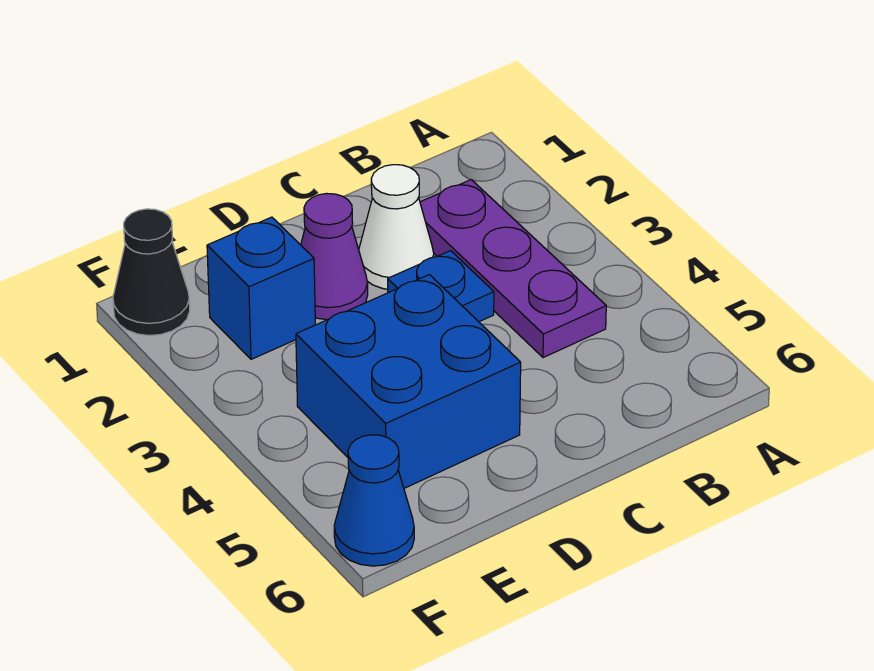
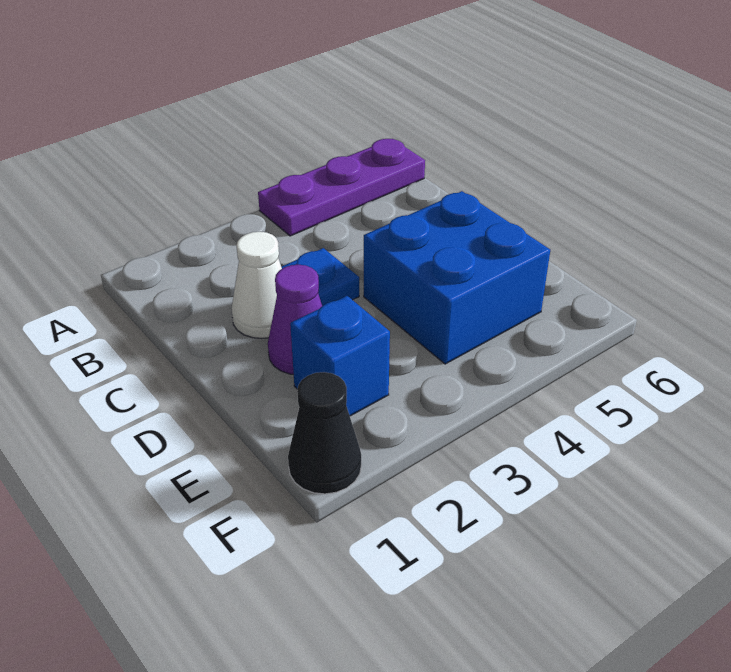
purple 1x3 plate [420,180,606,358] -> purple 1x3 plate moved to [258,139,425,236]
blue 1x1 cone [334,435,414,566] -> none

